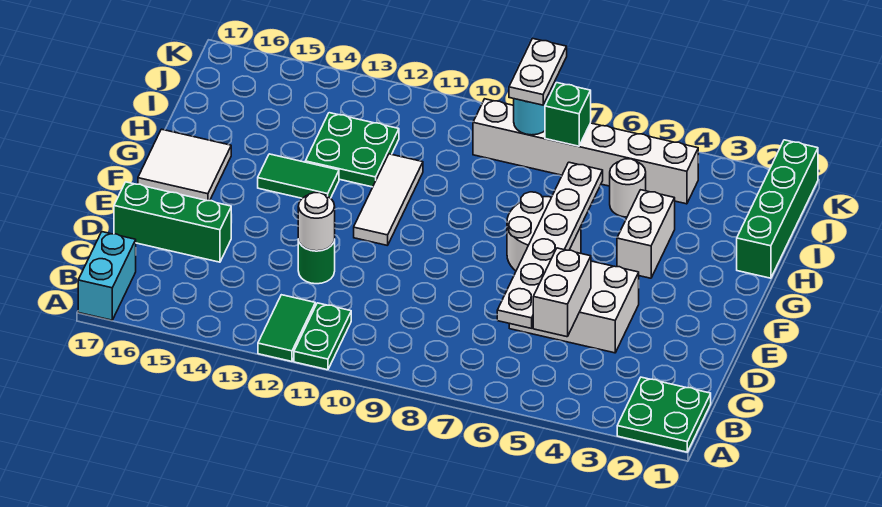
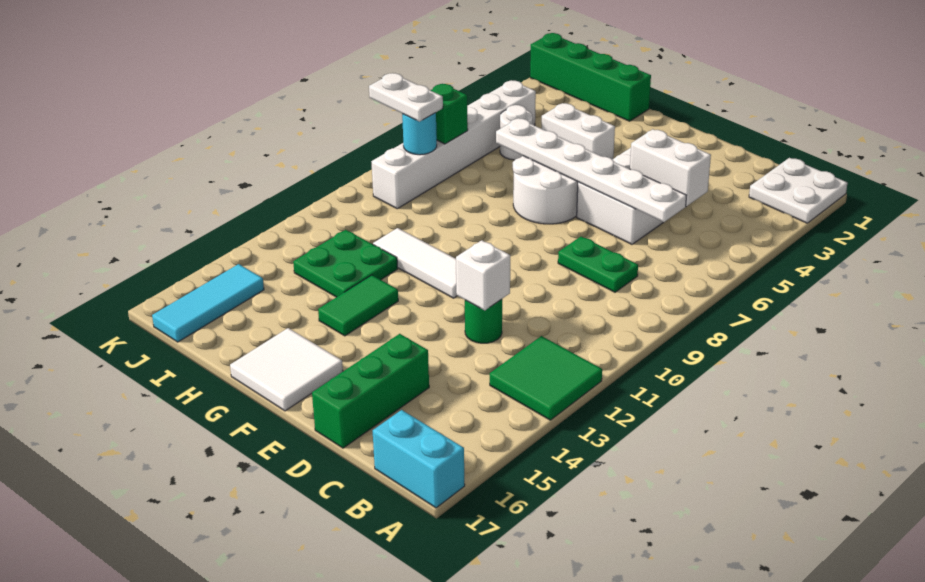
green 2x2 plate [617,377,711,452] -> white 2x2 plate [749,158,847,223]
green 1x2 plate [294,303,351,370] -> green 1x2 plate moved to [558,237,638,292]
green 1x2 tile [258,295,315,361] -> green 2x2 tile [490,336,602,420]
white 1x1 round brick [298,193,335,251] -> white 1x1 brick [456,240,510,310]
none -> cyan 1x3 tile [152,264,264,342]

